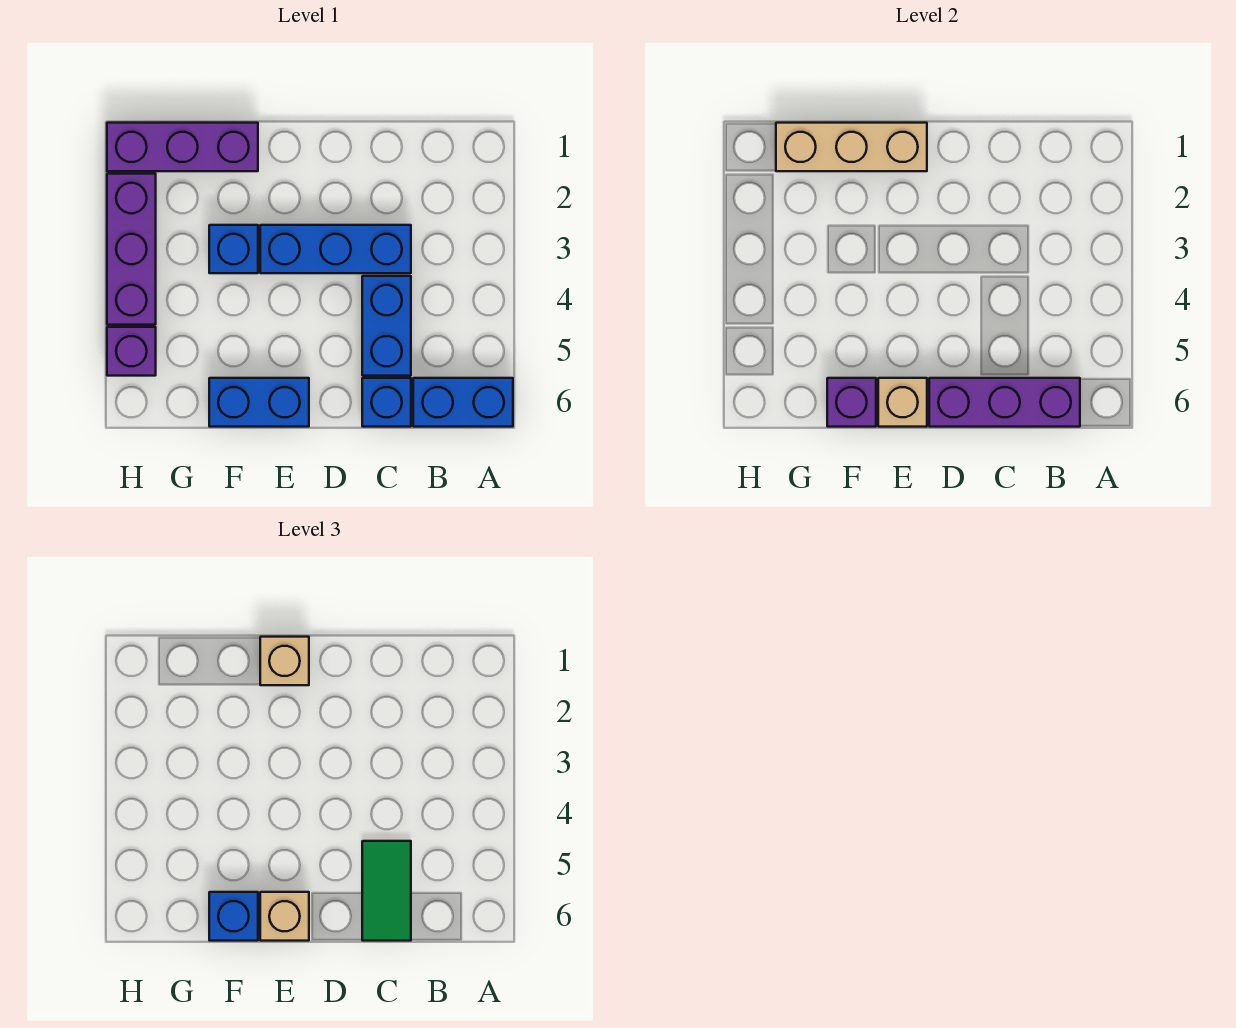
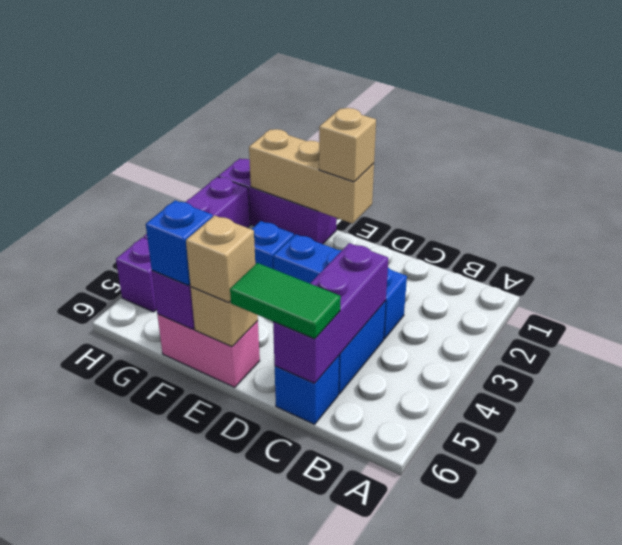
blue 1x2 brick [413,378,513,427] -> none
purple 1x3 brick [929,378,1080,427] -> purple 1x3 brick turned to [273,243,388,383]
green 1x2 tile [362,841,411,941] -> green 1x2 tile turned to [230,263,341,339]
blue 1x2 brick [209,378,309,427] -> pink 1x2 brick [157,314,260,387]

